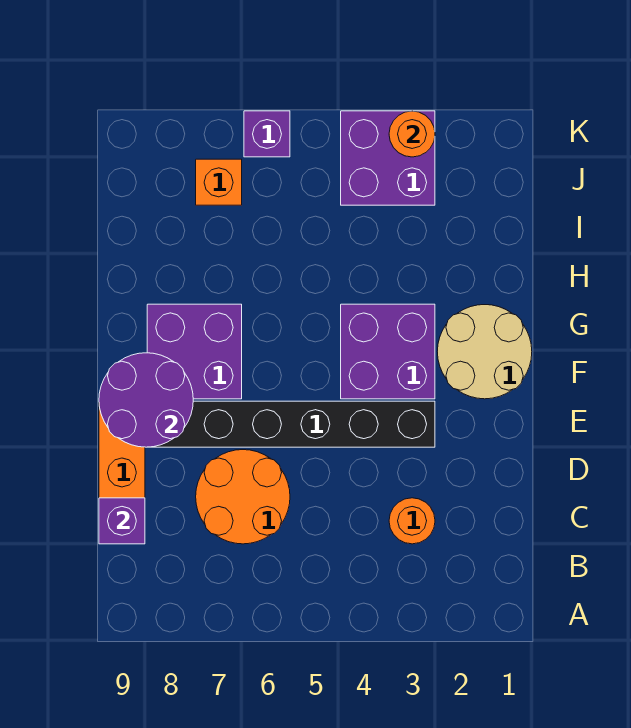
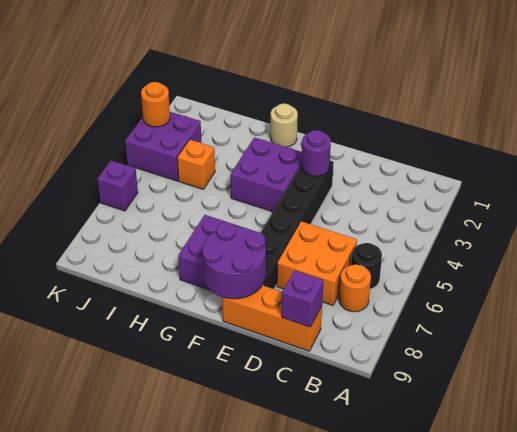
none -> black 1x1 round brick [351,243,382,289]
orange 1x1 round brick [389,498,435,544] -> orange 1x1 round brick moved to [339,265,371,312]
orange 2x2 round brick [196,450,290,544] -> orange 2x2 brick [277,221,357,305]
none -> purple 1x1 round brick [301,130,331,176]
tan 2x2 round brick [437,305,532,399] -> tan 1x1 round brick [270,104,298,147]
orange 1x1 brick [196,159,242,205] -> orange 1x1 brick moved to [177,140,215,189]

